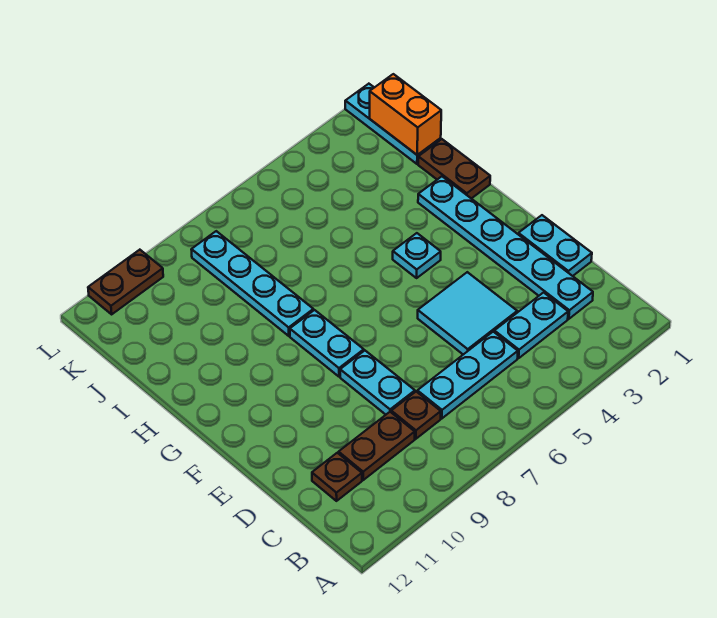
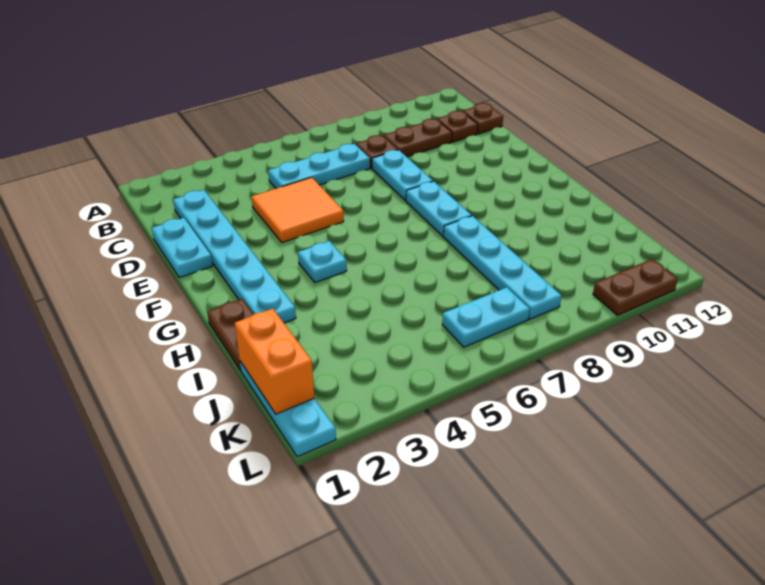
cyan 1x2 plate [494,292,568,358] -> cyan 1x2 plate moved to [442,287,530,347]
none -> brown 1x1 plate [463,103,503,134]
cyan 2x2 tile [418,272,517,355] -> orange 2x2 tile [252,177,344,243]

